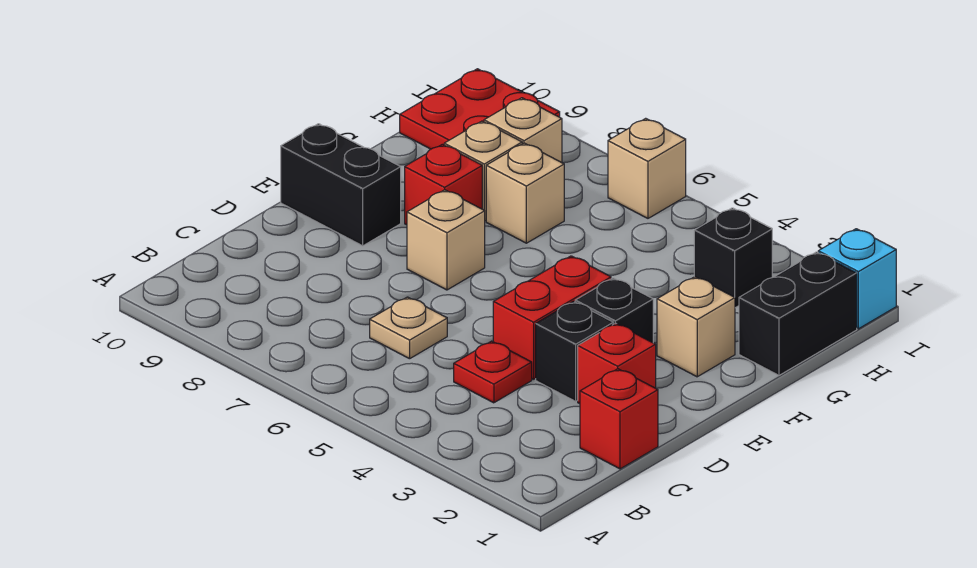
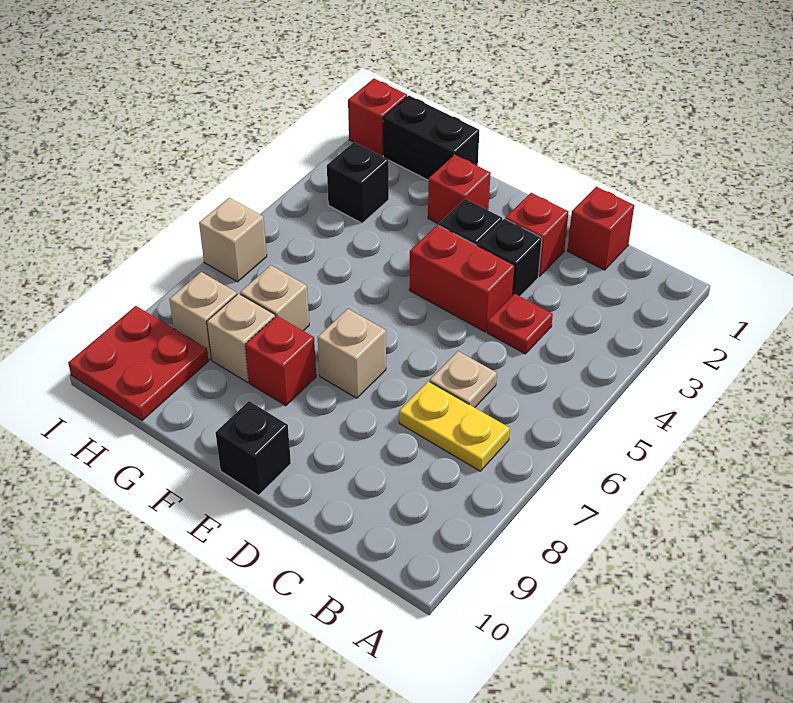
none -> yellow 1x2 plate [399,381,510,471]
black 1x2 brick [281,124,401,246] -> black 1x1 brick [216,401,291,495]
tan 1x1 brick [657,277,735,377] -> red 1x1 brick [428,155,491,224]
cyan 1x1 brick [818,229,896,329] -> red 1x1 brick [348,79,407,156]

